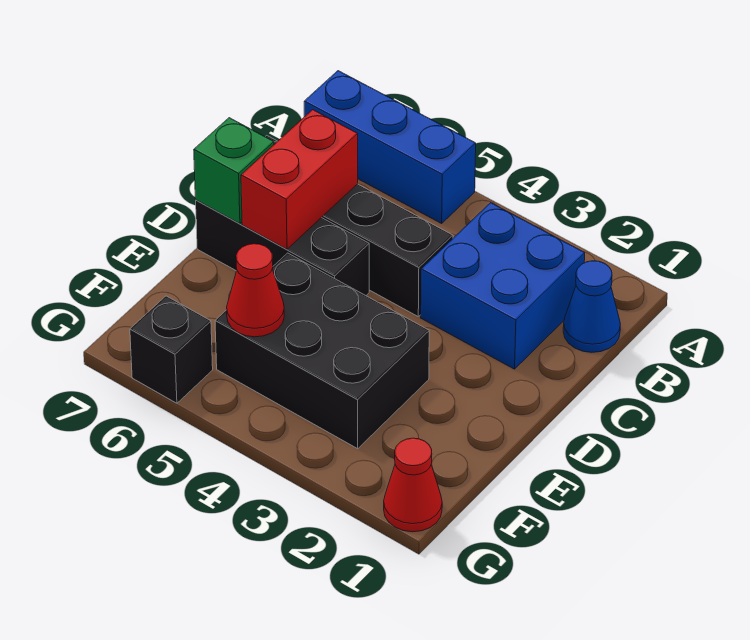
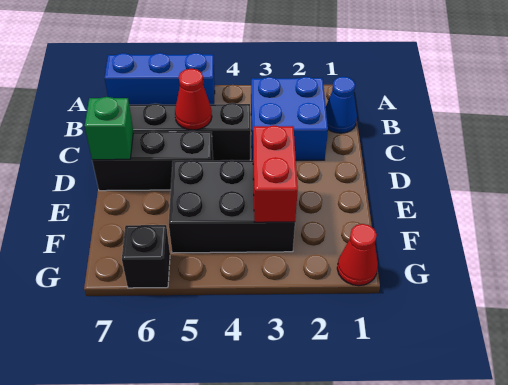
red 1x2 brick [241,110,358,249] -> red 1x2 brick moved to [253,125,298,222]
red 1x1 cone [227,244,284,337] -> red 1x1 cone moved to [175,68,212,130]

